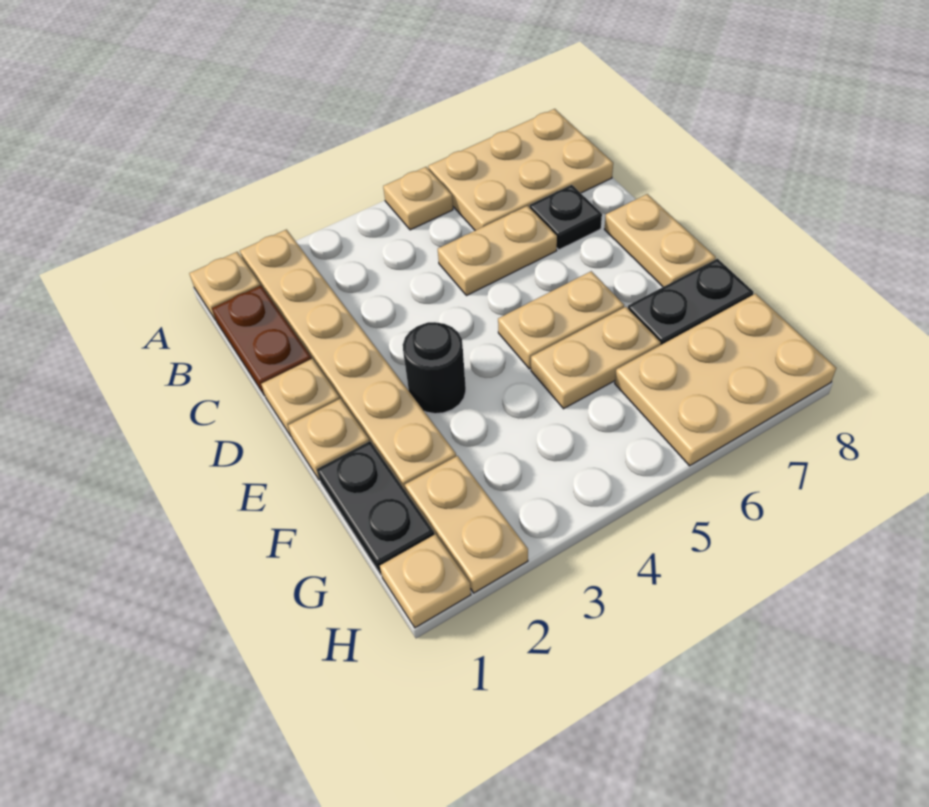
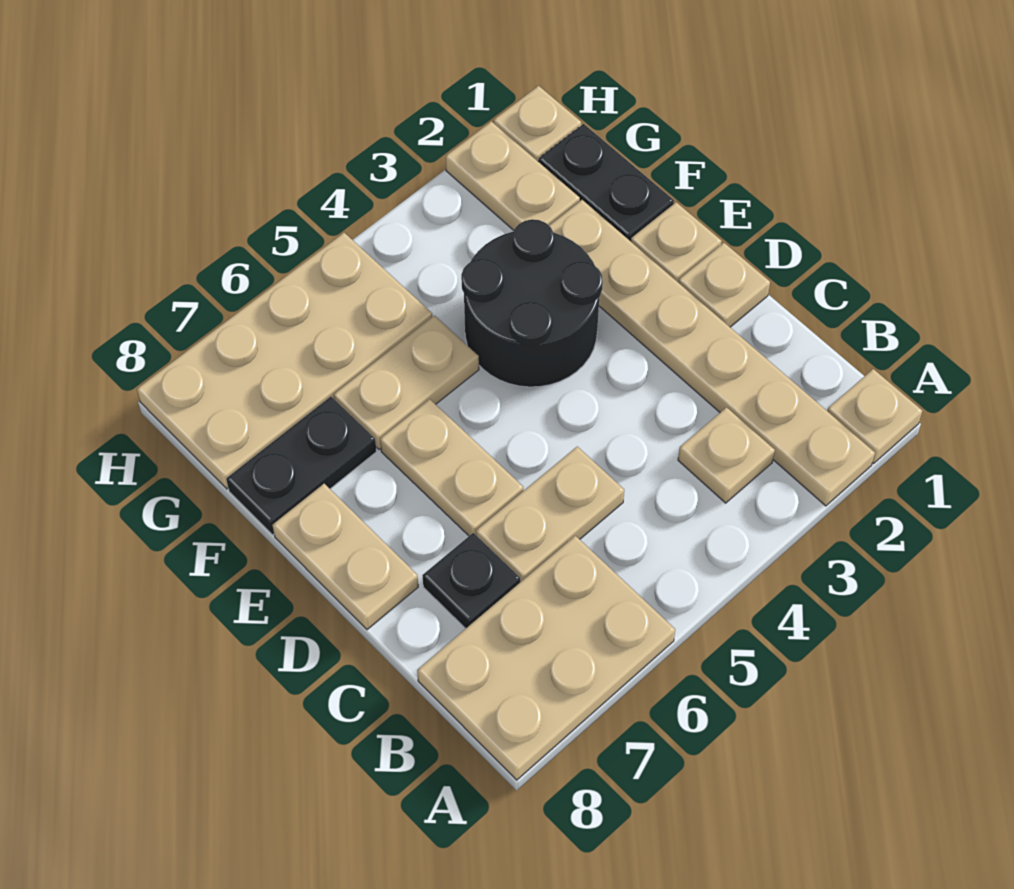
tan 1x1 plate [383,167,453,230] -> tan 1x1 plate moved to [678,407,775,503]
brown 1x2 plate [212,285,312,396] -> none
black 1x1 round brick [403,322,466,414] -> black 2x2 round brick [461,219,603,387]
tan 1x2 plate [498,271,624,369] -> tan 1x2 plate turned to [380,399,523,536]
tan 2x3 plate [615,294,836,466] -> tan 2x4 plate [137,233,432,489]

